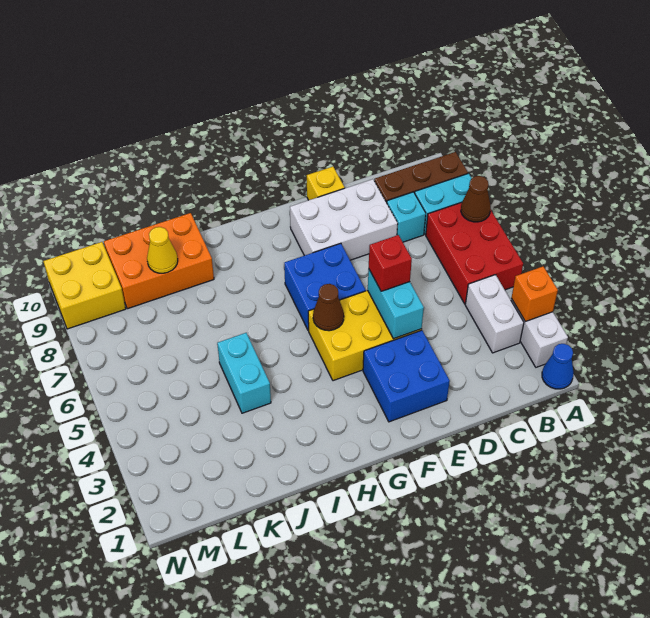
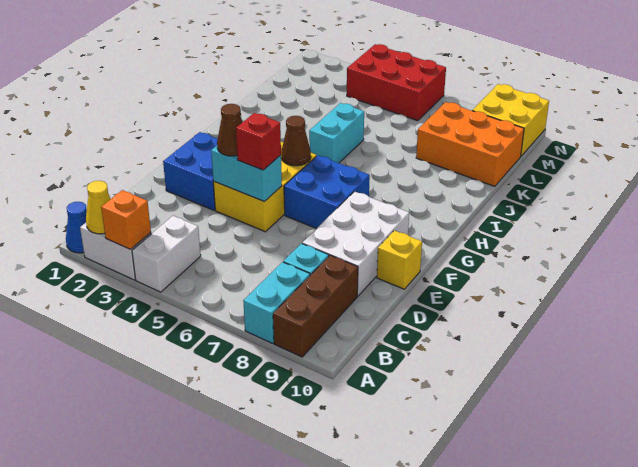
red 2x3 brick [426,202,523,304] -> red 2x3 brick moved to [347,44,446,121]
brown 1x1 cone [461,176,491,222] -> brown 1x1 cone moved to [217,104,242,156]
white 1x2 brick [465,275,524,353] -> white 1x2 brick turned to [132,216,201,292]
cyan 1x2 brick [217,333,271,413] -> cyan 1x2 brick turned to [309,103,364,163]
orange 2x3 brick [104,213,214,309] -> orange 2x3 brick turned to [416,102,524,186]
yellow 1x1 cone [147,227,178,273] -> yellow 1x1 cone moved to [86,181,110,234]

